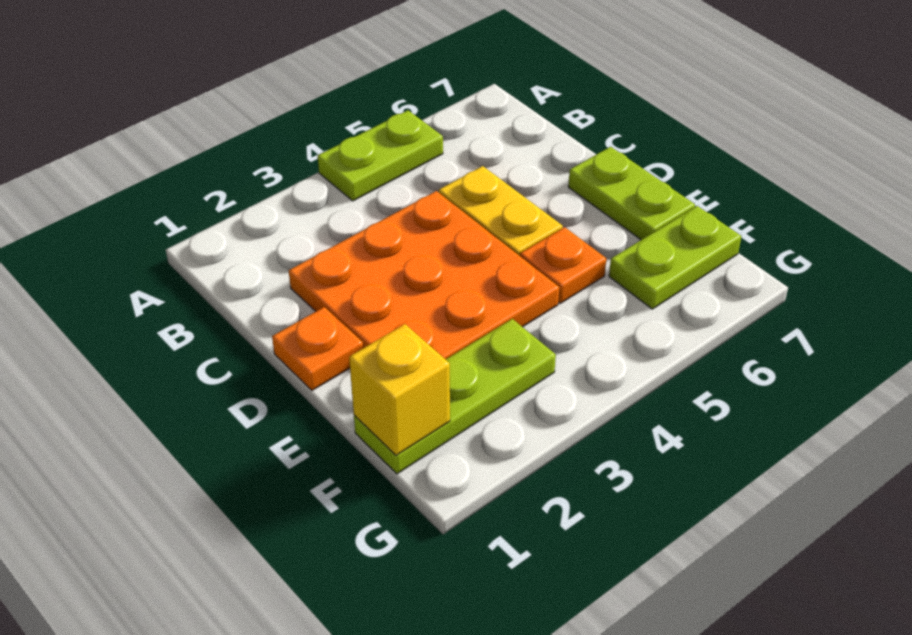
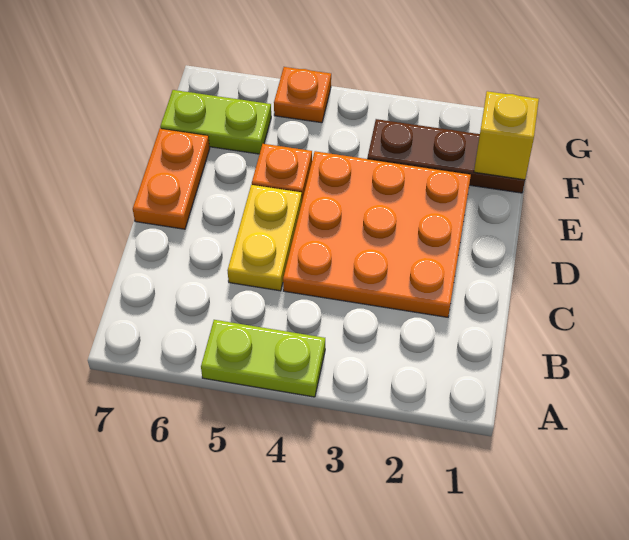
orange 1x1 plate [272,307,363,390] -> orange 1x1 plate moved to [274,67,331,123]
lime 1x2 plate [568,147,695,240] -> orange 1x2 plate [133,128,210,229]
lime 1x3 plate [354,319,556,474] -> brown 1x3 plate [367,119,525,193]

